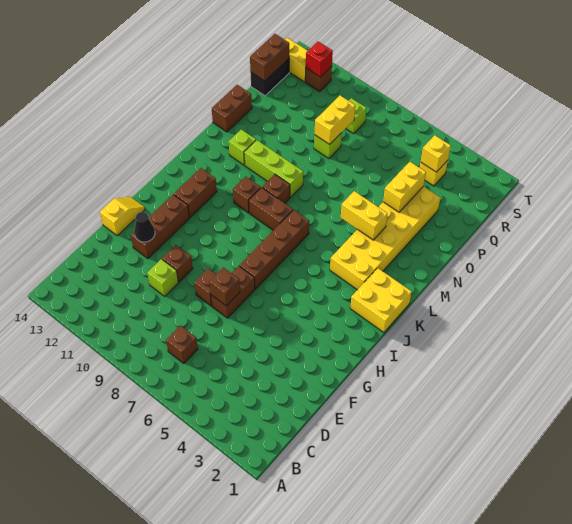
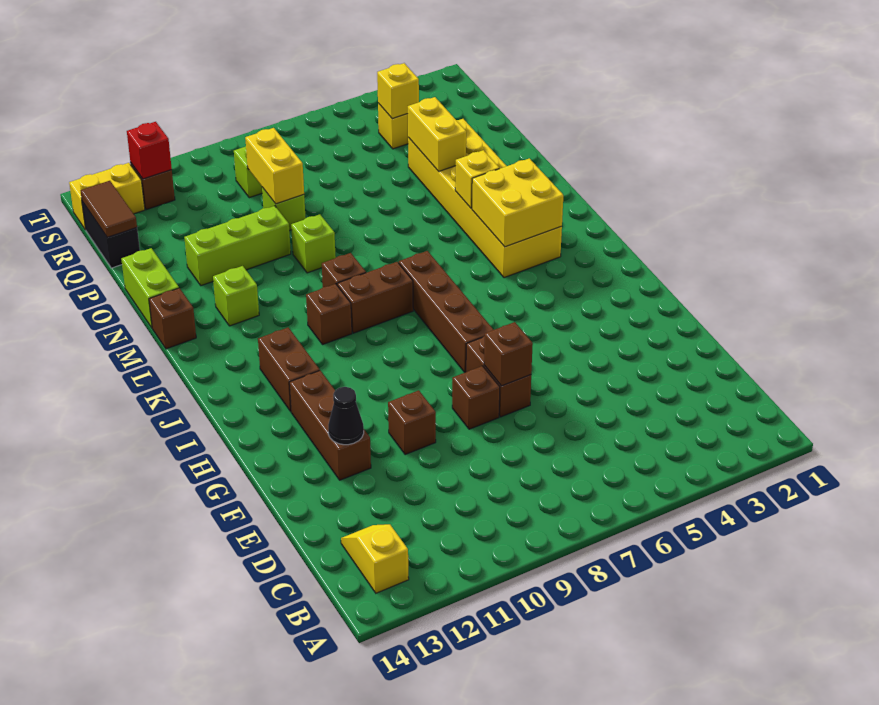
brown 1x1 brick [166,325,198,363] -> brown 1x1 brick moved to [149,288,196,349]
lime 1x1 brick [147,259,178,296] -> lime 1x1 brick moved to [291,214,336,273]
yellow 1x2 slope [100,197,145,236] -> yellow 1x2 slope moved to [341,524,409,593]
yellow 2x2 brick [350,268,412,332] -> yellow 2x2 brick moved to [472,158,563,247]
yellow 1x2 brick [341,191,387,240] -> yellow 1x1 brick [455,150,499,208]
lime 1x3 brick [244,140,303,197] -> lime 1x3 brick moved to [184,206,291,286]
brown 1x2 brick [212,85,252,132] -> lime 1x2 brick [121,248,179,328]
brown 1x2 brick [250,34,289,81] -> brown 1x2 tile [81,181,137,237]

